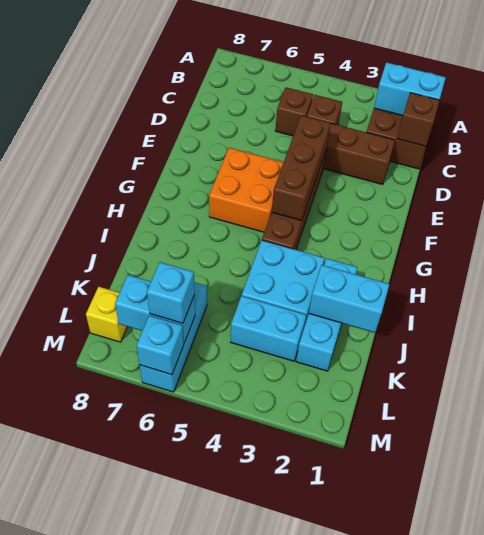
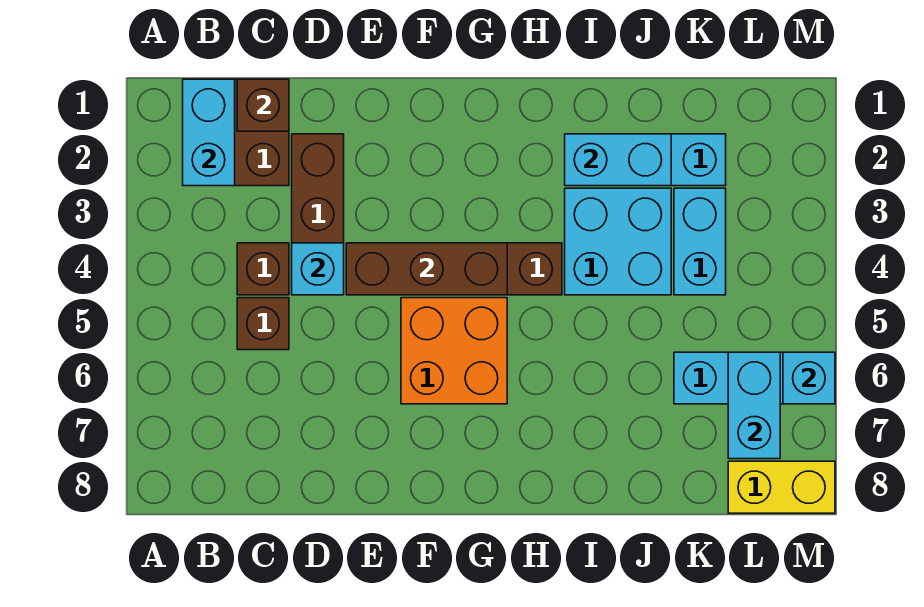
cyan 1x2 brick [309,265,389,332] -> cyan 1x2 brick turned to [565,134,671,186]
cyan 1x1 brick [147,262,195,323] -> cyan 1x1 brick moved to [292,243,344,295]
yellow 1x1 brick [86,287,127,342] -> yellow 1x2 brick [728,461,835,513]

